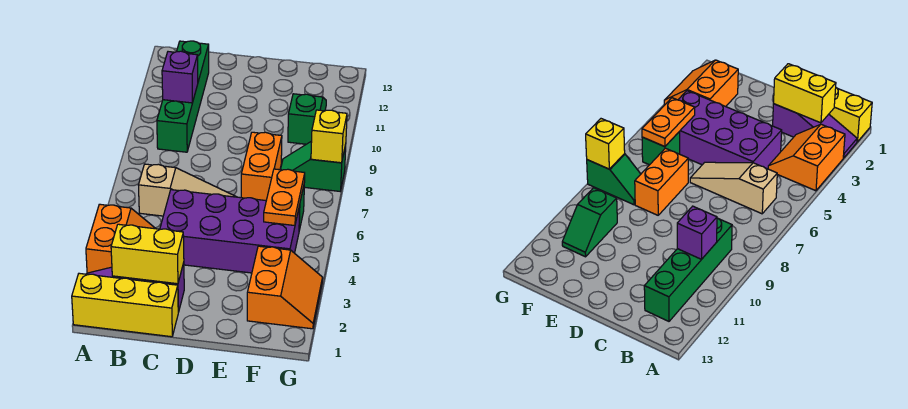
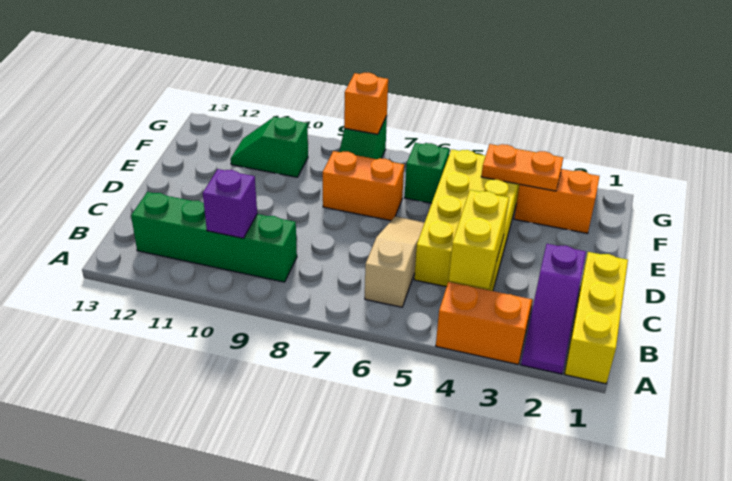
yellow 1x2 brick [111,224,184,284] -> yellow 1x2 brick moved to [449,190,509,289]
purple 2x4 brick [160,190,300,273] -> yellow 2x4 brick [414,149,519,291]
orange 1x2 plate [264,169,305,226] -> orange 1x2 plate moved to [481,144,563,191]
yellow 1x1 brick [311,110,347,163] -> orange 1x1 brick [344,73,388,134]

